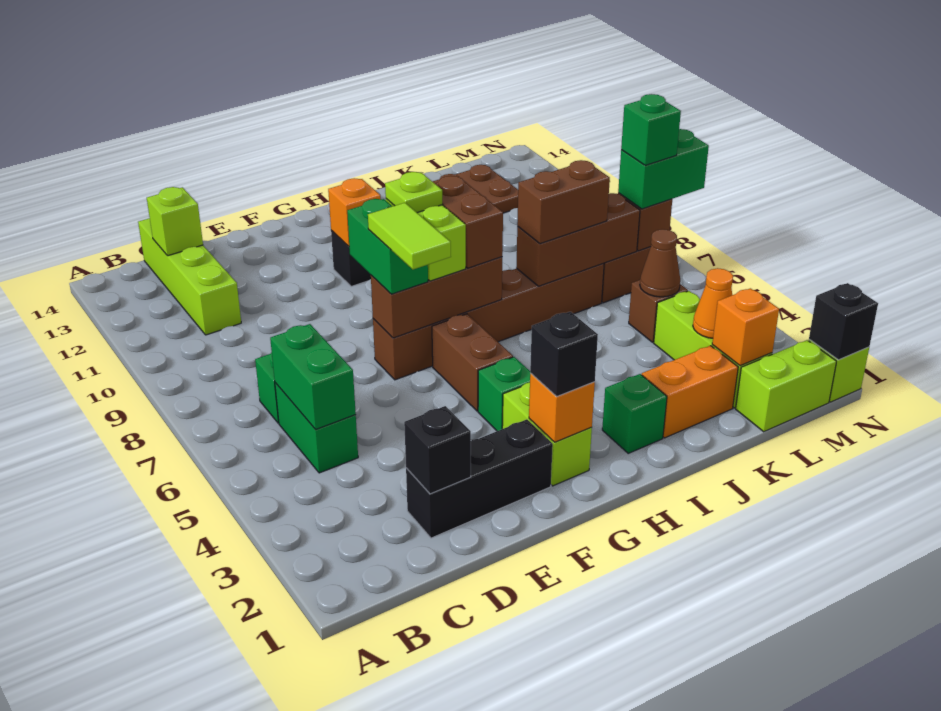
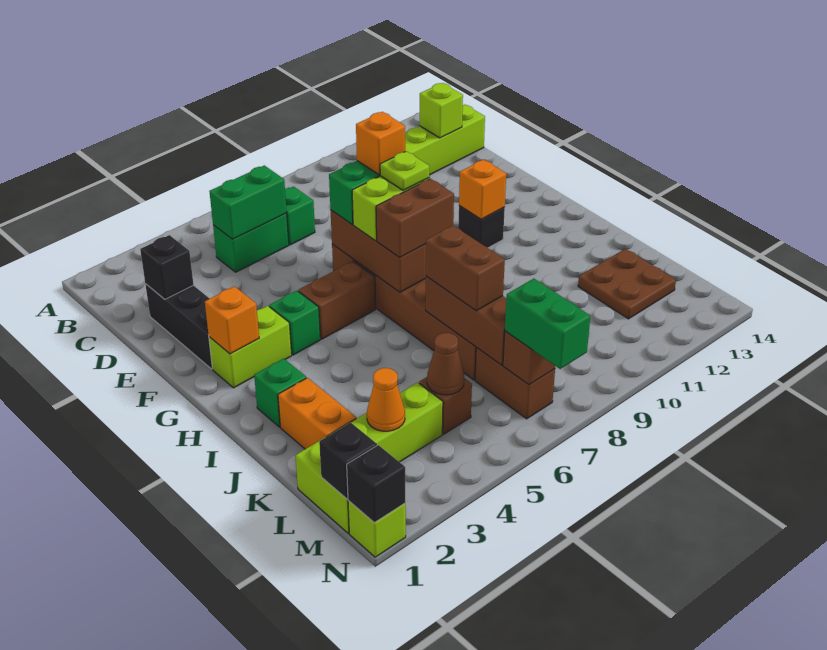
lime 1x2 tile [368,203,451,269] -> none
black 1x1 brick [530,312,598,397] -> black 1x1 brick moved to [319,423,377,499]
orange 1x1 brick [712,288,779,366] -> orange 1x1 brick moved to [356,112,405,175]
green 1x1 brick [621,94,681,165] -> none

